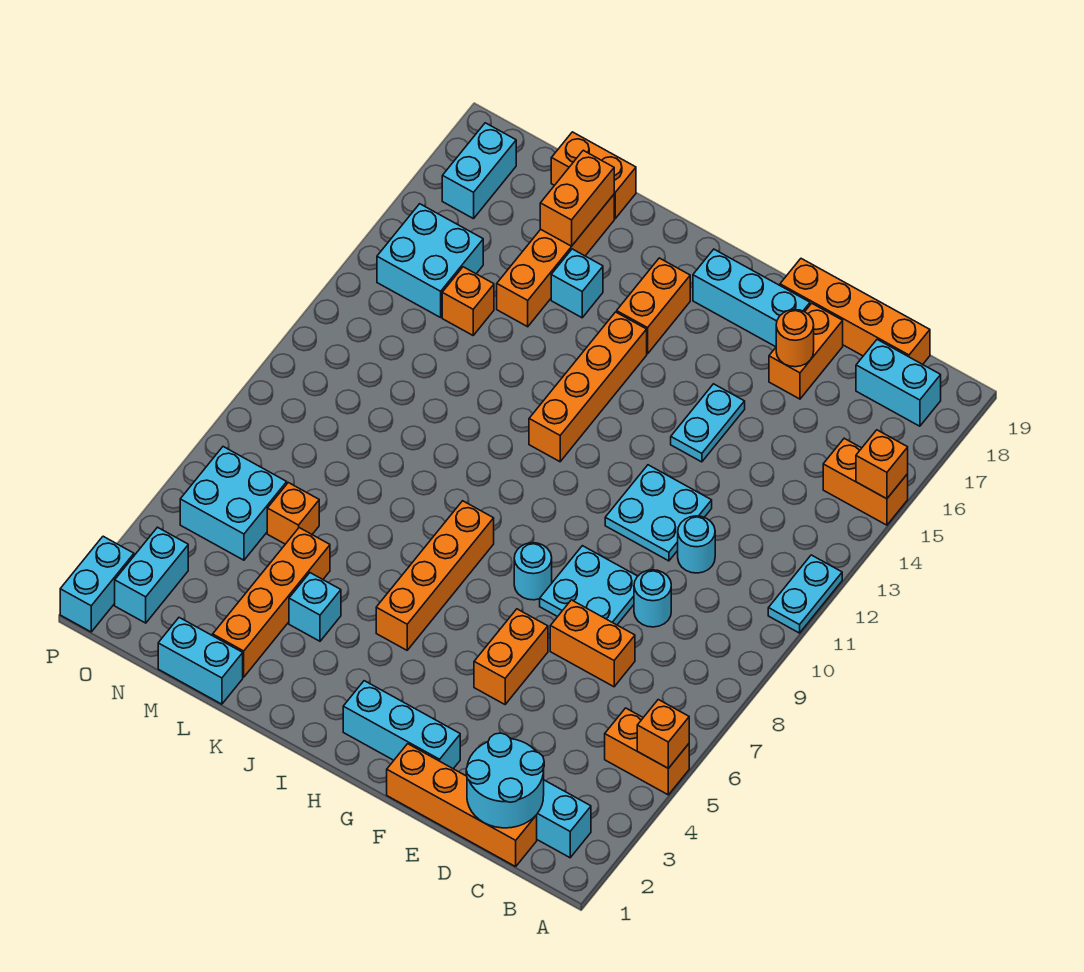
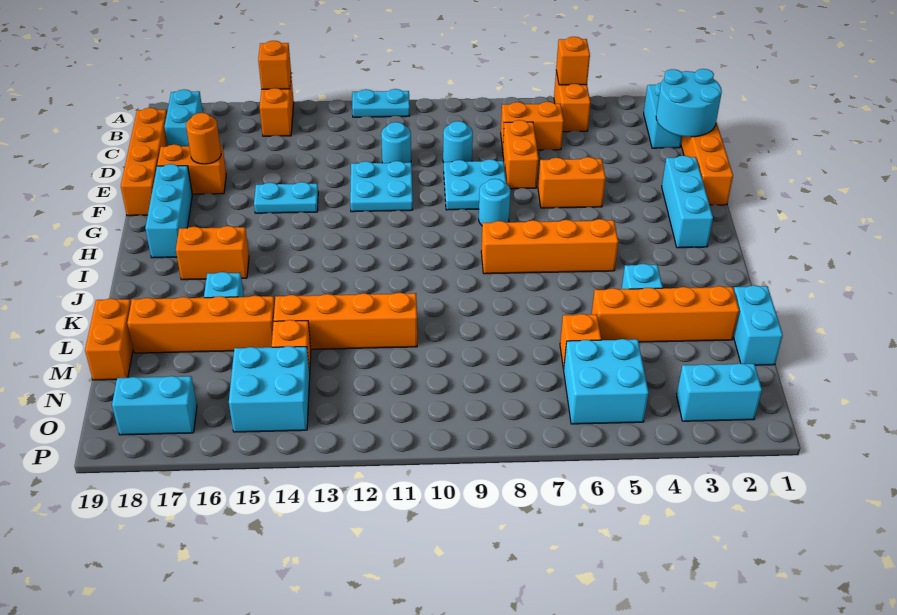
orange 1x4 brick [529,312,647,462] -> orange 1x4 brick moved to [274,293,417,349]
orange 1x2 brick [540,150,614,246] -> orange 1x2 brick moved to [501,102,564,150]
cyan 1x2 brick [60,536,134,632] -> none

